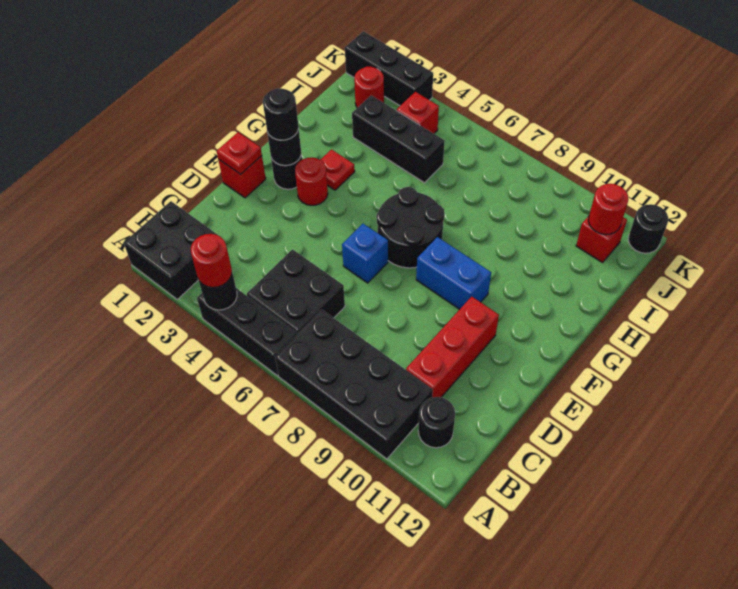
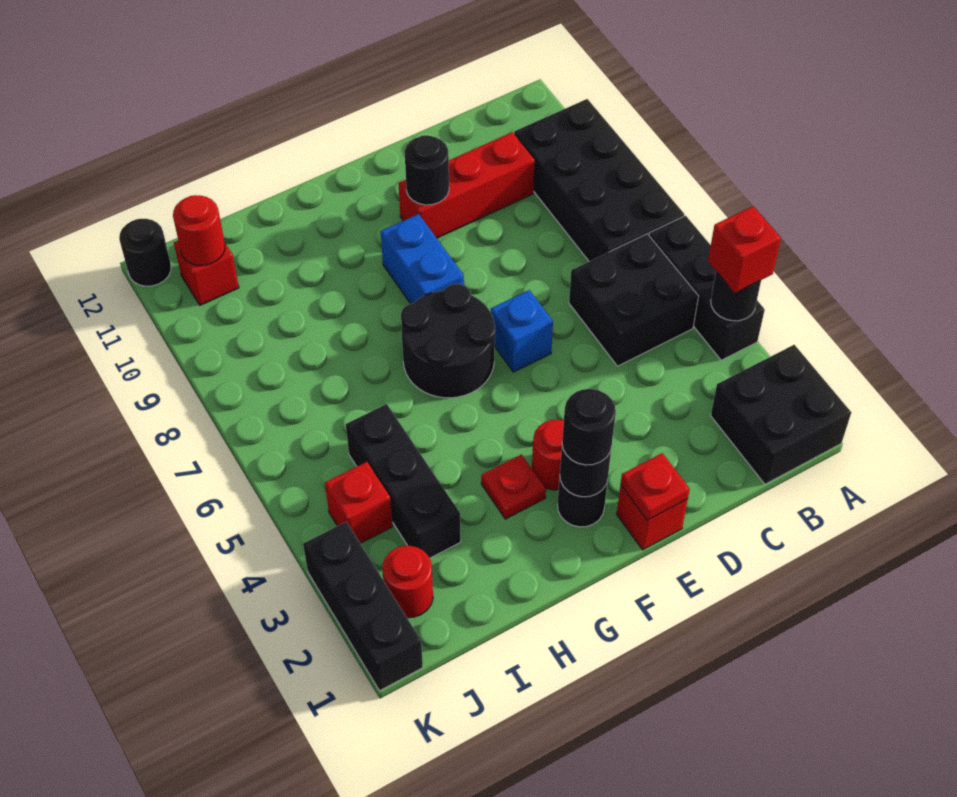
red 1x1 round brick [191,234,232,287] -> red 1x1 brick [708,206,781,293]
black 1x1 round brick [418,397,455,448] -> black 1x1 round brick moved to [404,135,449,205]

